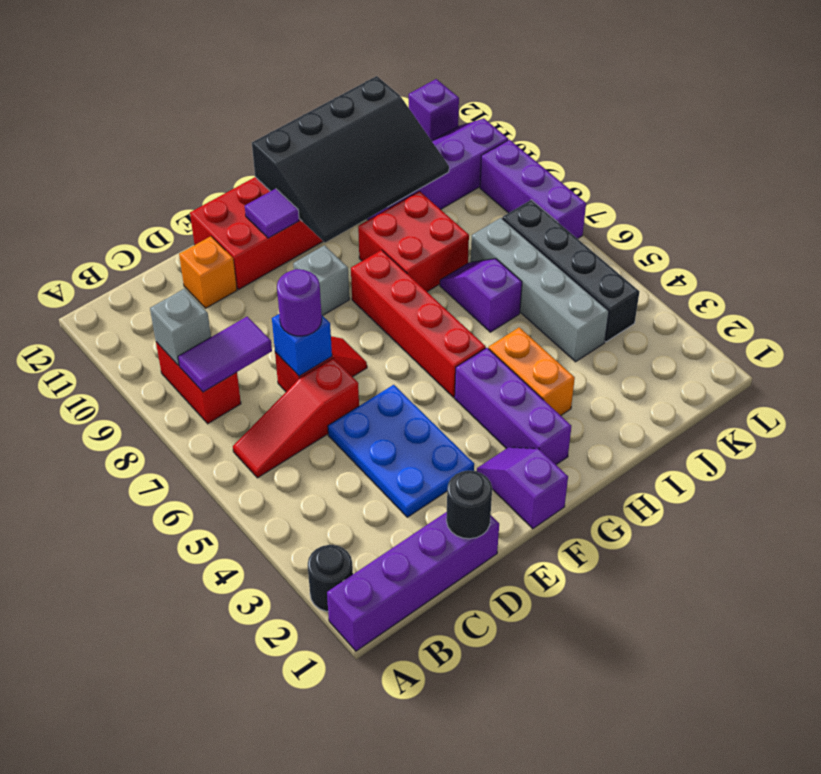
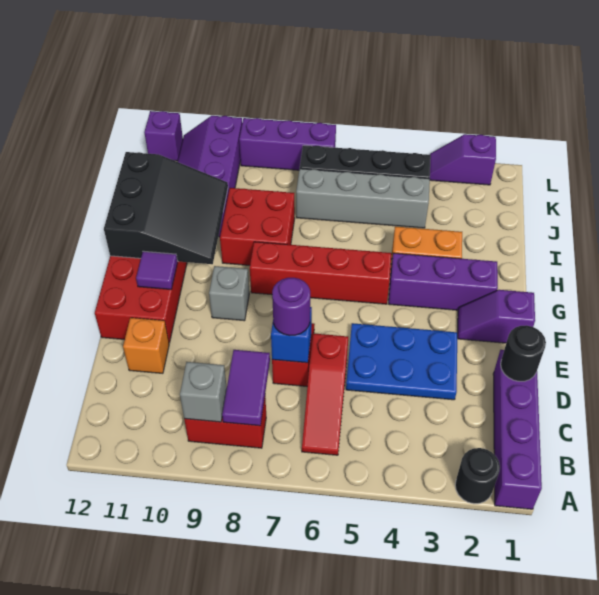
black 3x4 slope [252,76,449,243] -> black 3x3 slope [104,152,228,264]
purple 1x2 slope [440,259,522,332] -> purple 1x2 slope moved to [430,134,496,185]

